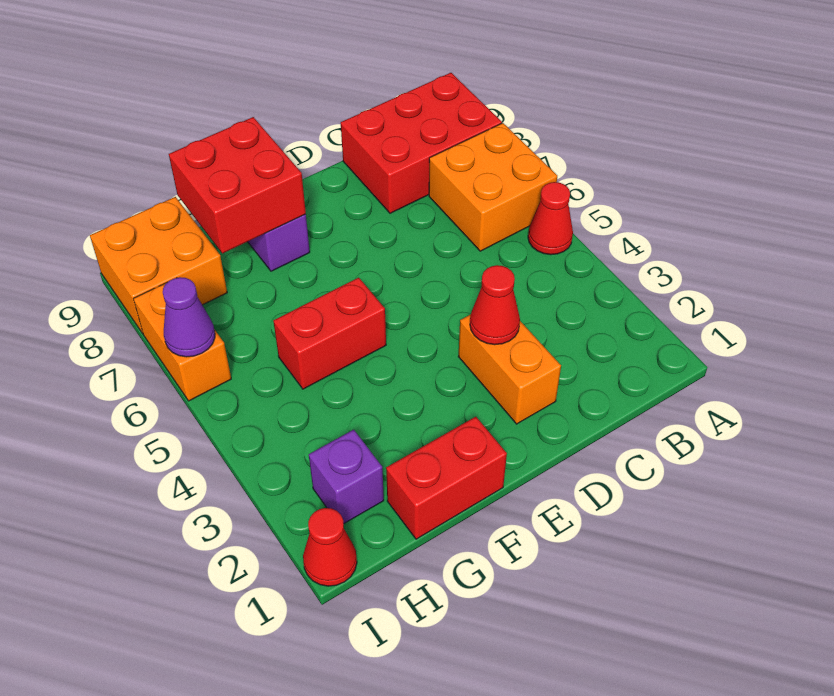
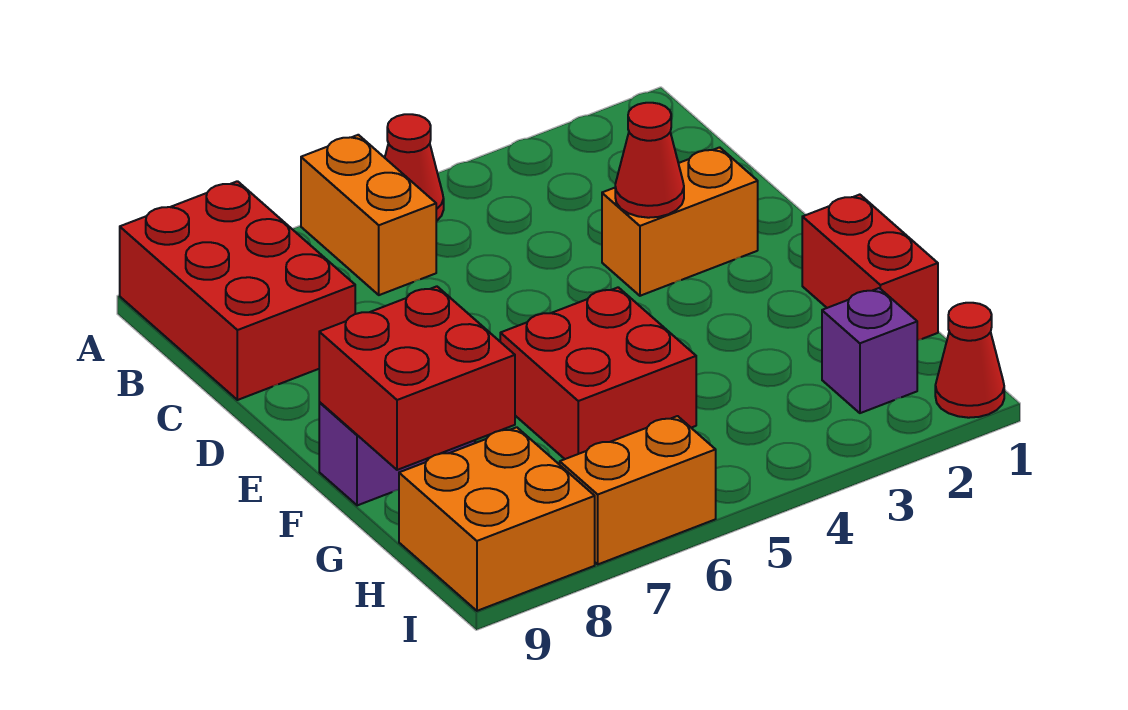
orange 2x2 brick [429,123,557,251] -> orange 1x2 brick [301,135,436,295]
red 1x2 brick [273,278,386,389] -> red 2x2 brick [500,287,696,459]
purple 1x1 cone [163,277,215,357] -> none

